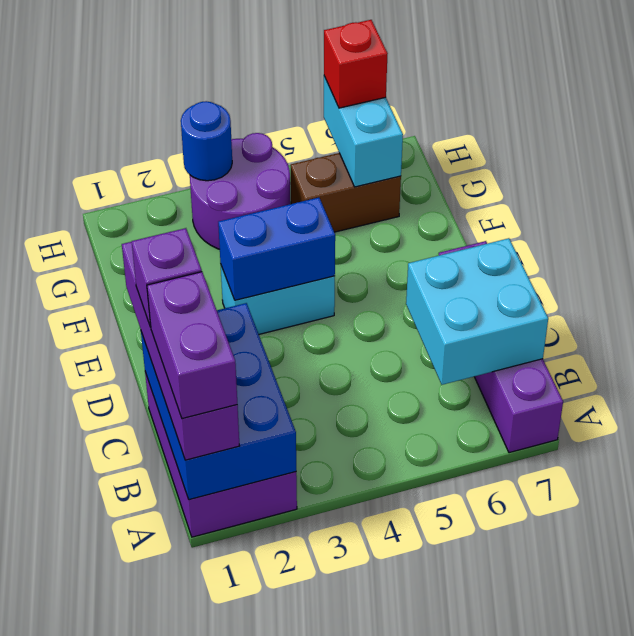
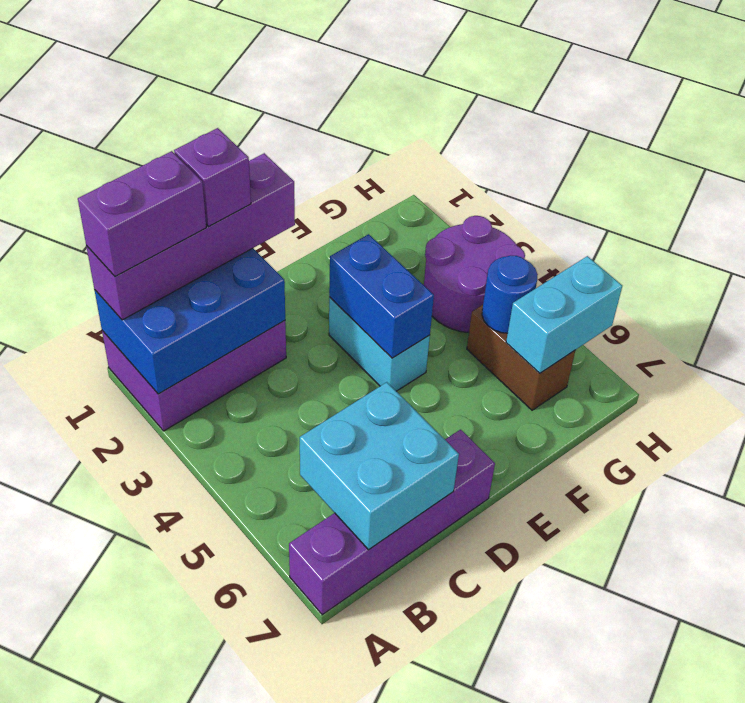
blue 1x1 round brick [181,101,232,181] -> blue 1x1 round brick moved to [482,255,538,333]
red 1x1 brick [324,20,388,108] -> none

